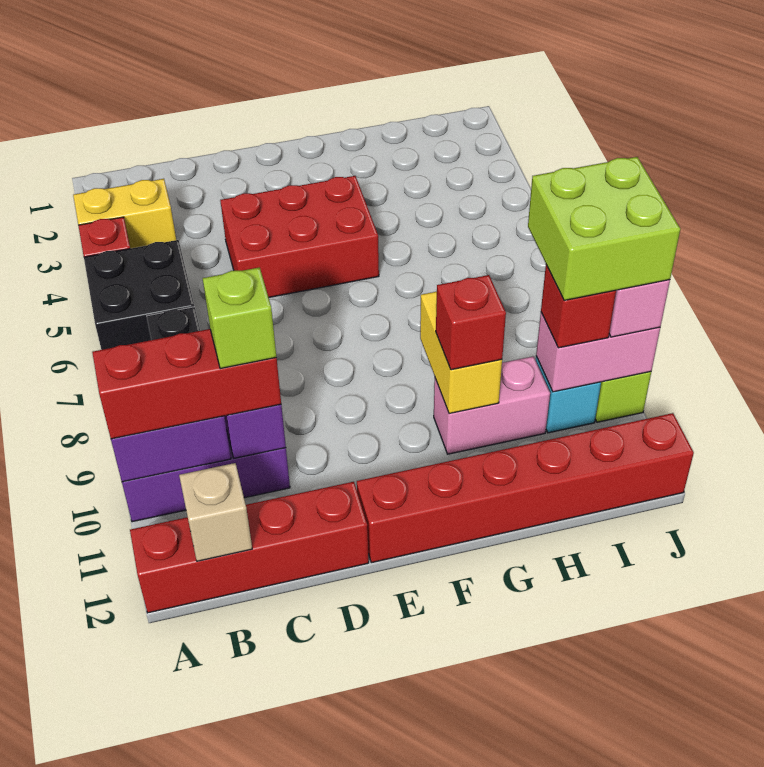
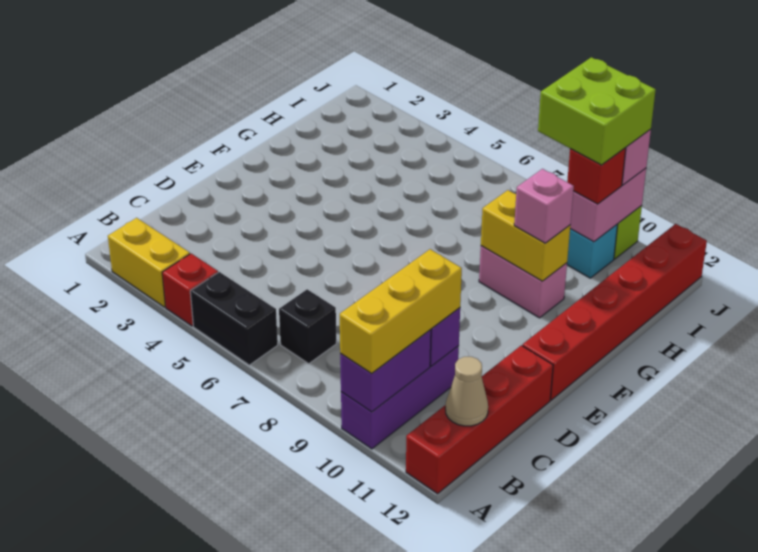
yellow 1x2 brick [73,179,176,248] -> yellow 1x2 brick turned to [108,218,190,307]
black 2x2 brick [84,240,194,350] -> black 1x2 brick [190,272,278,365]
red 1x3 brick [92,329,281,439] -> yellow 1x3 brick [340,249,462,374]
tan 1x1 brick [179,463,252,561] -> tan 1x1 cone [445,357,488,426]
lime 1x1 brick [203,267,276,369] -> none
red 2x3 brick [220,176,379,297] -> none
pink 1x2 brick [434,356,550,454] -> pink 1x2 brick turned to [479,246,567,318]
red 1x1 brick [436,275,506,370] -> pink 1x1 brick [514,169,574,243]

